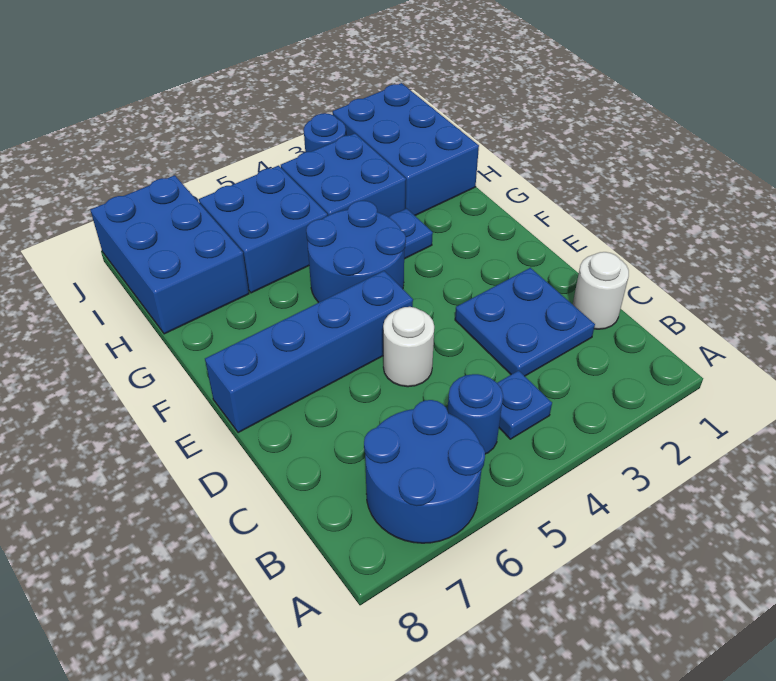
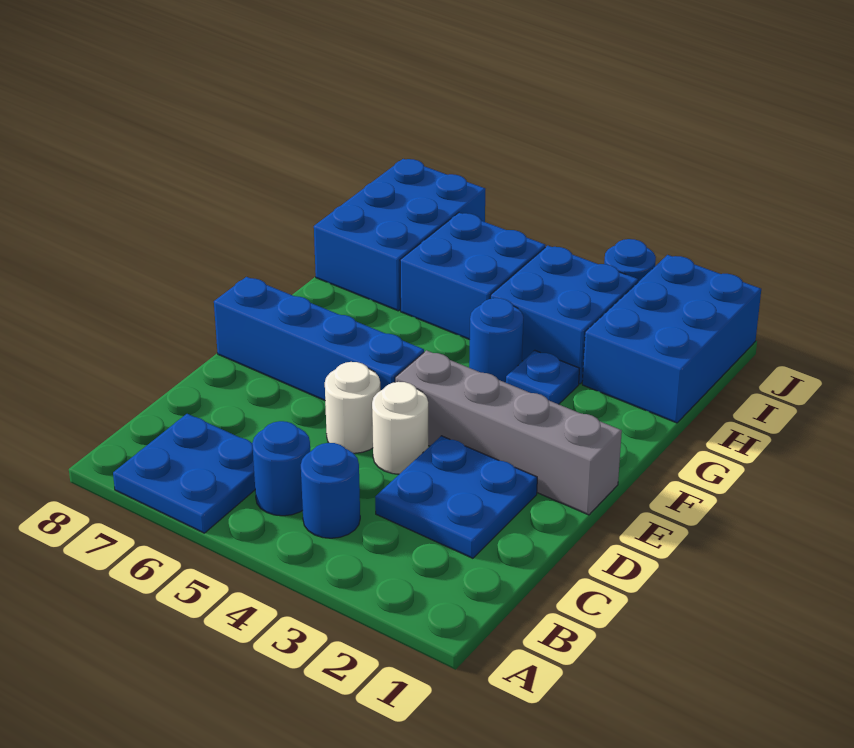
blue 2x2 round brick [364,400,485,543] -> blue 2x2 plate [113,414,255,533]
blue 1x1 plate [497,371,552,439] -> blue 1x1 round brick [301,443,360,538]
white 1x1 round brick [573,252,629,329] -> white 1x1 round brick moved to [372,382,428,474]
none -> grey 1x4 brick [395,350,622,515]
blue 2x2 round brick [306,201,406,303] -> blue 1x1 round brick [469,298,523,383]

